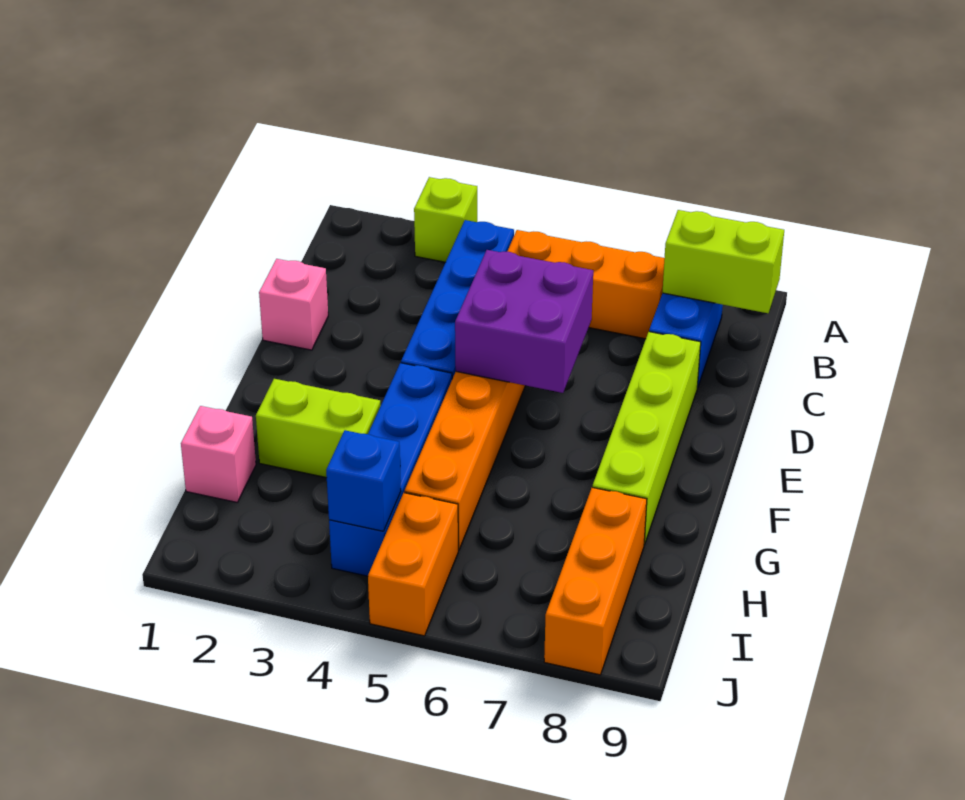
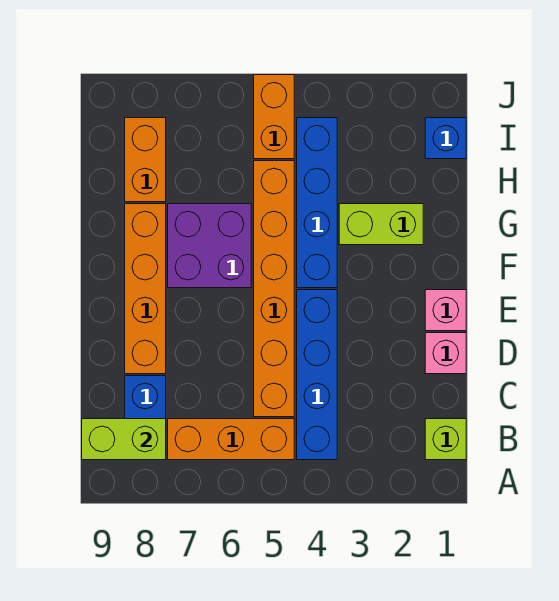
lime 1x1 brick [414,177,477,262] -> lime 1x1 brick moved to [425,419,466,460]
purple 2x2 brick [455,250,593,393] -> purple 2x2 brick moved to [168,204,251,288]
lime 1x4 brick [592,332,701,545] -> orange 1x4 brick [125,204,166,374]
pink 1x1 brick [181,406,256,502] -> pink 1x1 brick moved to [425,290,466,331]
orange 1x3 brick [544,487,647,675] -> orange 1x2 brick [125,118,166,202]
blue 1x1 brick [326,430,401,531] -> blue 1x1 brick moved to [425,118,466,159]

